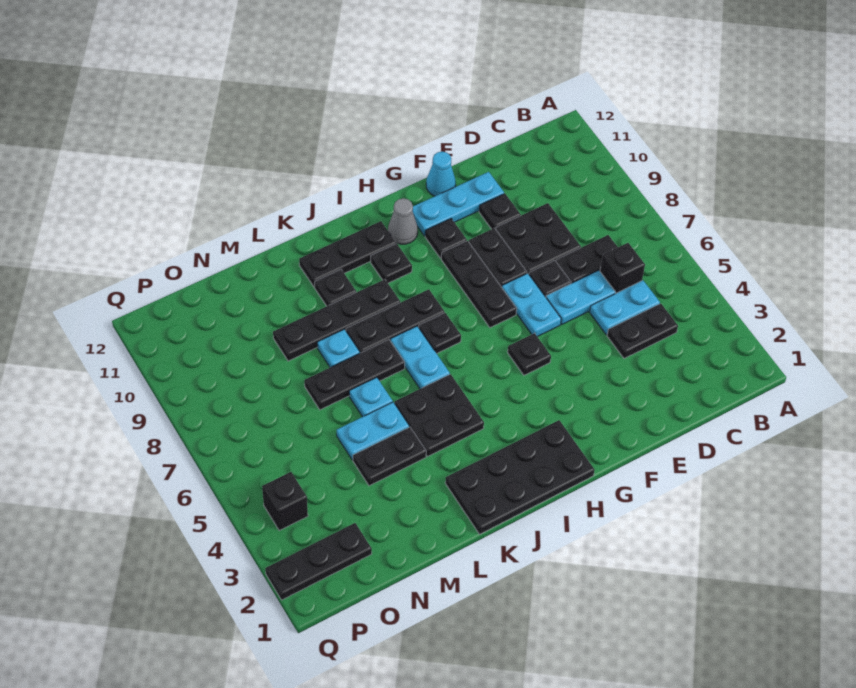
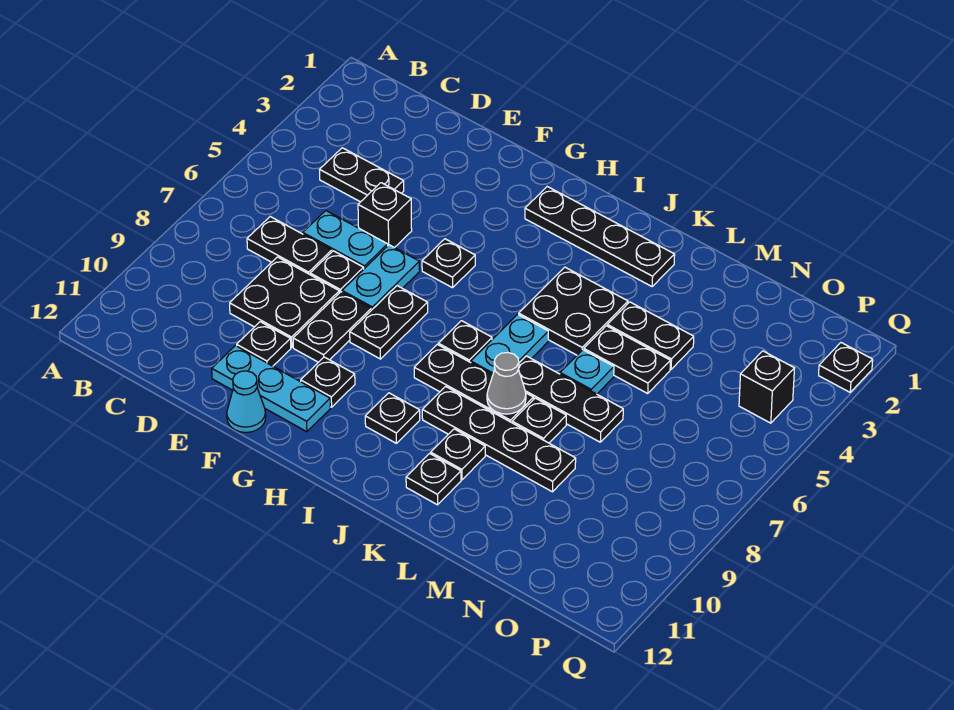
cyan 1x2 plate [590,280,660,335] -> none
black 1x1 brick [600,243,645,293] -> black 1x1 brick moved to [358,183,412,248]
black 1x3 plate [441,241,517,328] -> black 1x2 plate [350,286,428,359]
black 2x4 plate [445,420,594,534] -> black 1x4 plate [525,187,675,286]
grey 1x1 cone [388,198,418,244] -> grey 1x1 cone moved to [487,353,526,414]
black 1x3 plate [299,221,396,287] -> black 1x1 plate [406,454,461,505]
cyan 1x2 plate [337,402,409,460] -> black 1x2 plate [584,326,670,393]
cyan 1x1 plate [317,329,360,367] -> black 1x1 plate [512,398,566,443]
black 1x3 plate [265,523,372,600] -> black 1x1 plate [819,343,873,392]

